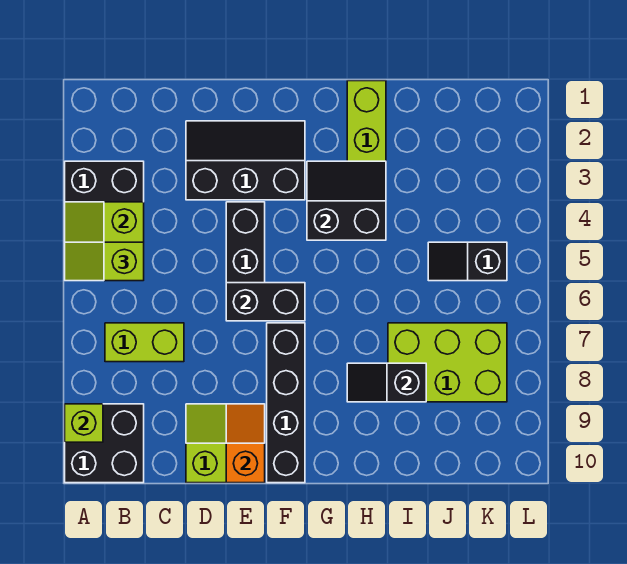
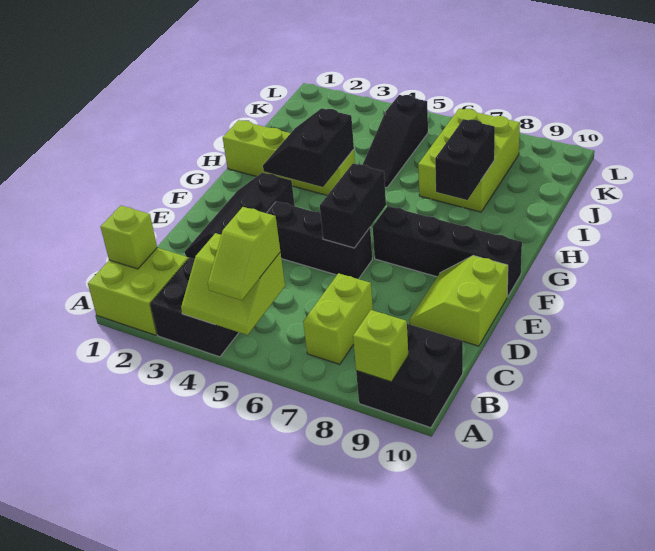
none -> lime 2x2 brick [88,248,189,335]
none -> lime 1x1 brick [101,206,157,269]
orange 1x2 slope [226,404,265,483] -> none
black 1x2 slope [347,363,426,402] -> black 1x2 brick [435,119,495,200]
black 1x2 slope [428,242,507,281] -> black 1x3 slope [363,95,428,188]

